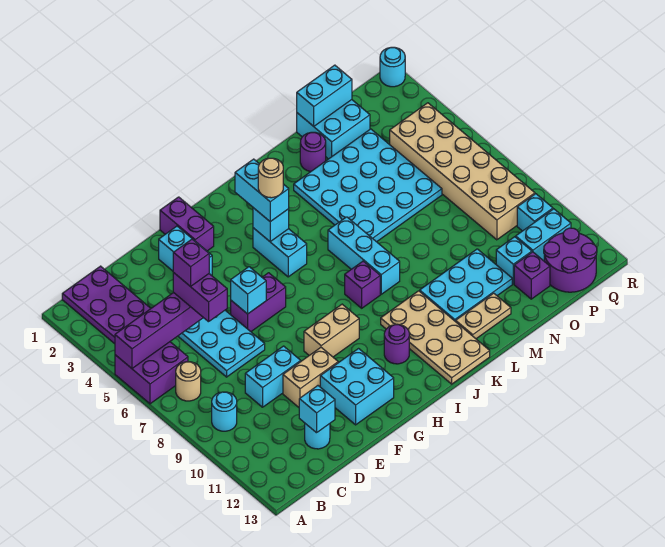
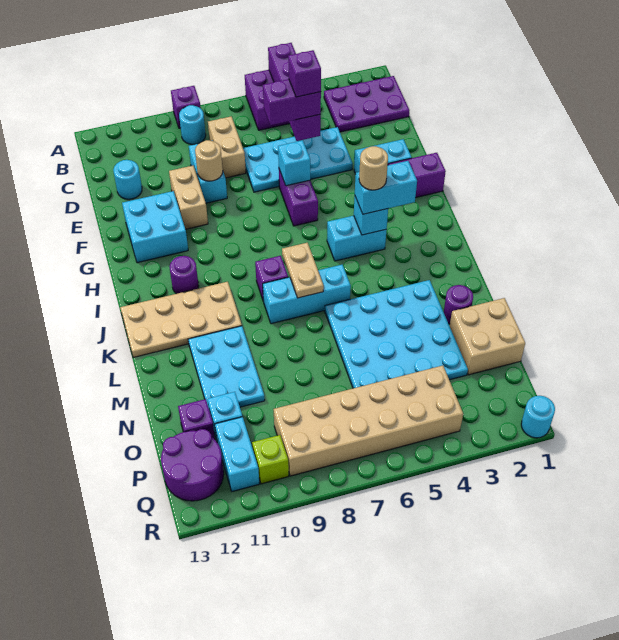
none -> purple 1x1 brick [171,86,201,128]
tan 1x1 round brick [176,362,201,401] -> tan 1x1 round brick moved to [195,140,223,181]
cyan 1x1 brick [299,386,335,433] -> none
tan 1x2 brick [304,304,359,357] -> tan 1x2 brick moved to [208,116,246,178]
tan 1x2 plate [456,293,511,339] -> tan 1x2 plate moved to [282,243,324,298]
cyan 2x2 brick [297,100,370,159] -> tan 2x2 brick [450,298,525,375]
cyan 1x2 brick [297,65,352,126] -> none
cyan 1x1 brick [517,194,553,231] -> lime 1x1 brick [252,435,289,484]

